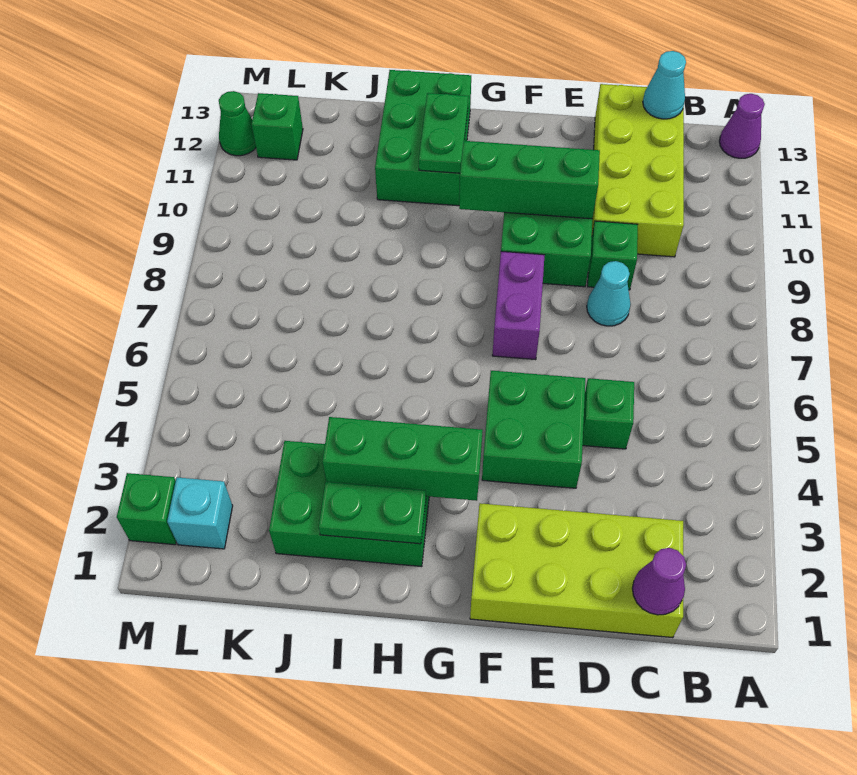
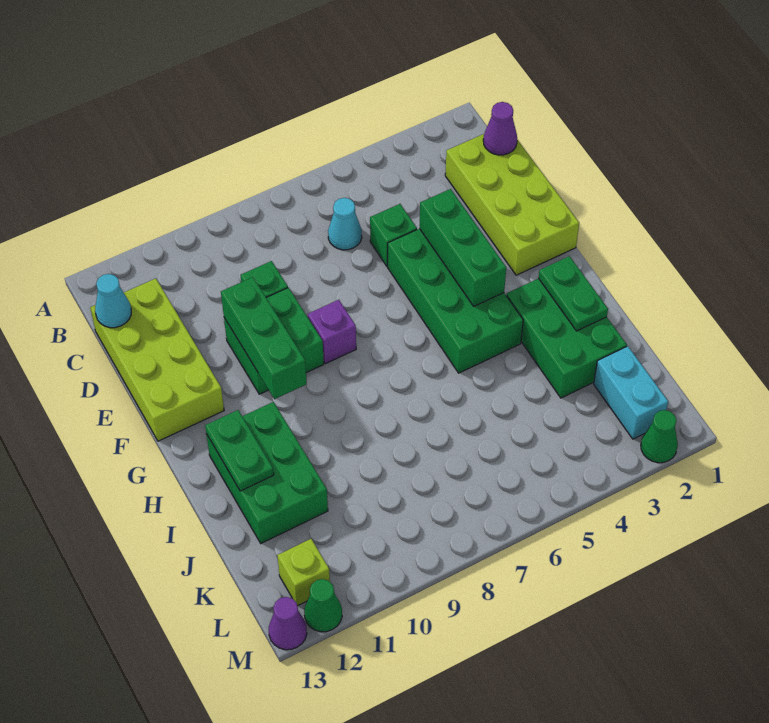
purple 1x1 cone [719,94,765,158] -> purple 1x1 cone moved to [269,597,307,650]
lime 2x4 brick [592,84,684,257] -> lime 2x4 brick turned to [90,279,224,441]
cyan 1x1 cone [587,261,631,326] -> cyan 1x1 cone moved to [328,198,362,250]
green 2x2 brick [482,371,585,488] -> green 2x4 brick [388,229,523,373]
purple 1x2 brick [492,251,545,360] -> purple 1x1 brick [308,300,356,364]
green 1x3 brick [322,417,483,501] -> green 1x3 brick moved to [419,189,506,306]
green 2x3 brick [375,70,471,206] -> green 2x3 brick turned to [206,402,328,543]
green 1x2 plate [419,93,468,173] -> green 1x2 plate turned to [205,410,274,491]
cyan 1x1 brick [167,477,233,549] -> cyan 1x2 brick [594,346,668,439]
green 1x1 brick [252,93,303,160] -> lime 1x1 brick [277,539,330,606]
green 1x1 brick [117,473,176,545] -> green 1x1 cone [641,410,678,463]

